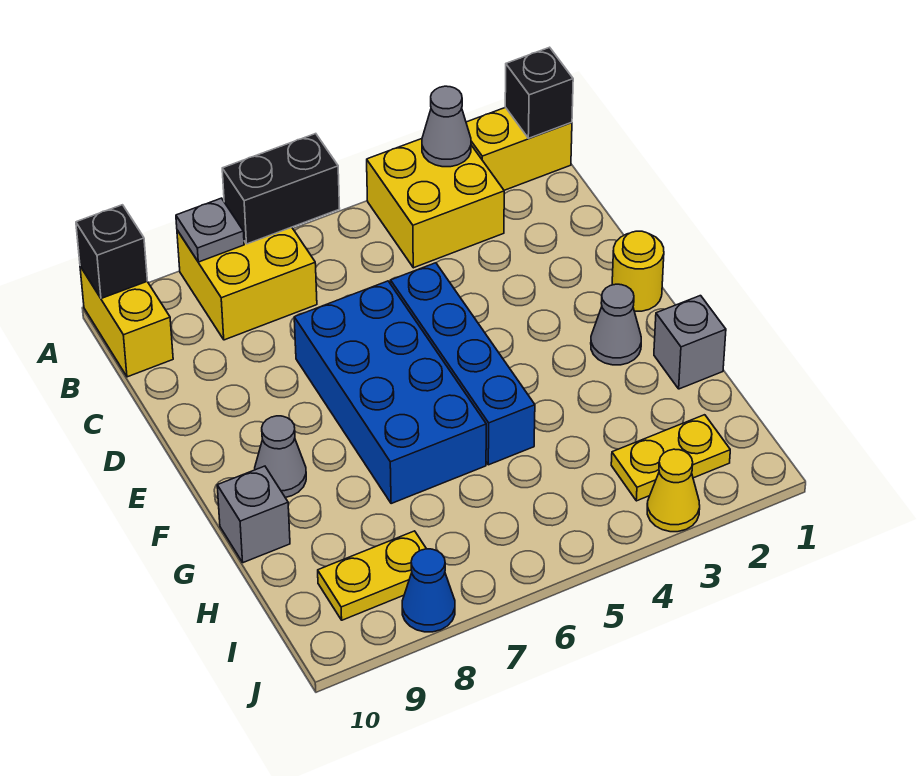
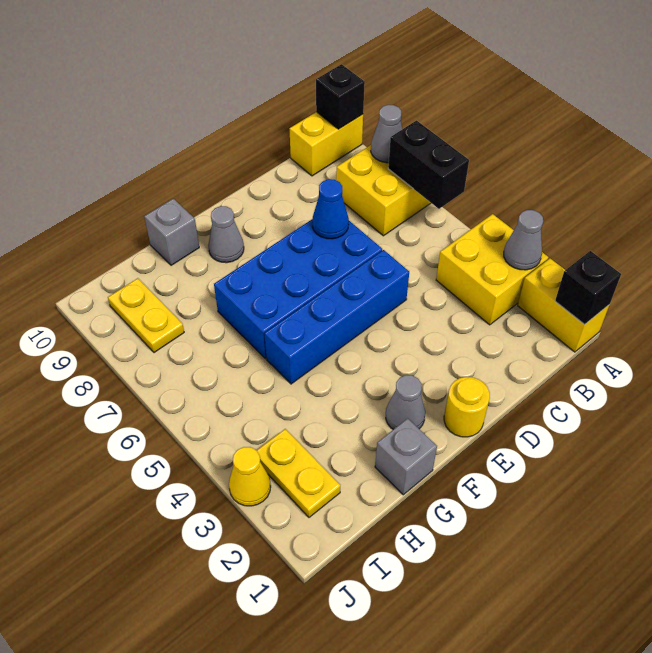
grey 1x1 plate [176,198,244,262] -> grey 1x1 cone [371,105,402,163]
blue 1x1 cone [402,549,455,632] -> blue 1x1 cone moved to [312,179,349,239]

